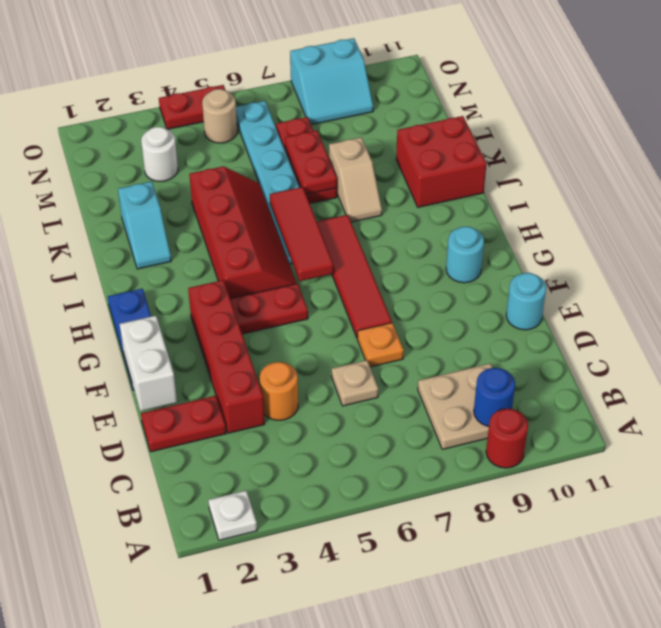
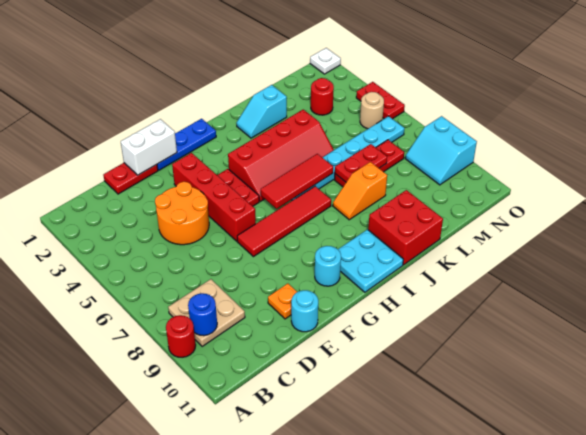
white 1x1 plate [209,491,257,540] -> white 1x1 plate moved to [310,48,341,74]
red 1x2 plate [141,396,226,452] -> red 1x2 plate turned to [103,163,158,194]
red 1x4 brick [188,280,265,433] -> red 1x4 brick turned to [172,153,256,241]
orange 1x1 round brick [260,362,298,420] -> orange 2x2 round brick [155,182,209,245]
tan 1x1 plate [332,360,378,406] -> none
orange 1x1 plate [357,323,404,367] -> orange 1x1 plate moved to [268,283,297,319]
none -> cyan 2x2 plate [338,229,403,292]
tan 1x2 slope [329,137,382,222] -> orange 1x2 slope [333,162,387,220]
white 1x1 round brick [141,127,178,181] -> red 1x1 round brick [311,78,334,115]

